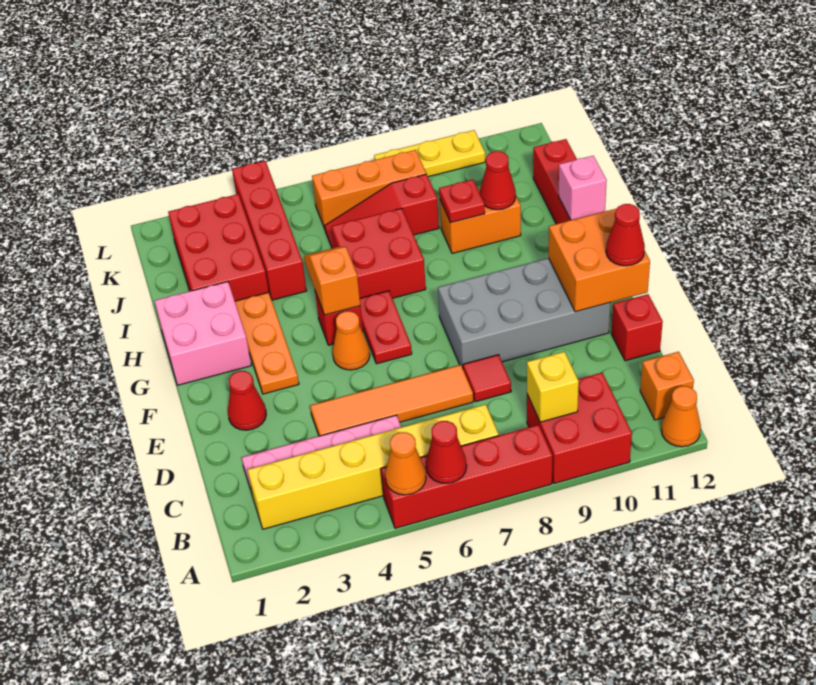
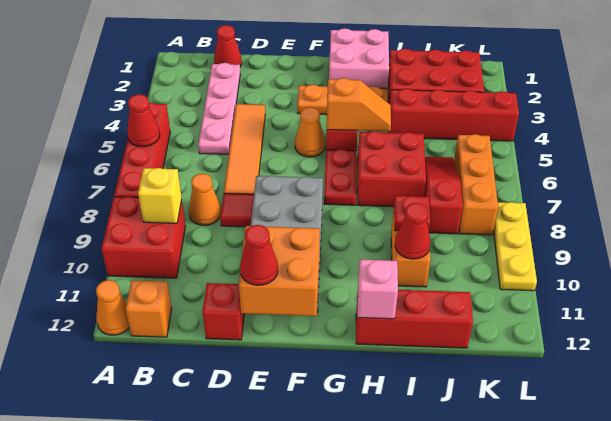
orange 1x1 cone [385,432,426,495] -> orange 1x1 cone moved to [189,173,221,225]
yellow 1x6 brick [248,404,499,529] -> none
red 1x1 cone [228,371,266,430] -> red 1x1 cone moved to [214,25,242,67]
red 1x2 plate [360,291,412,364] -> red 1x2 plate turned to [324,149,357,205]

